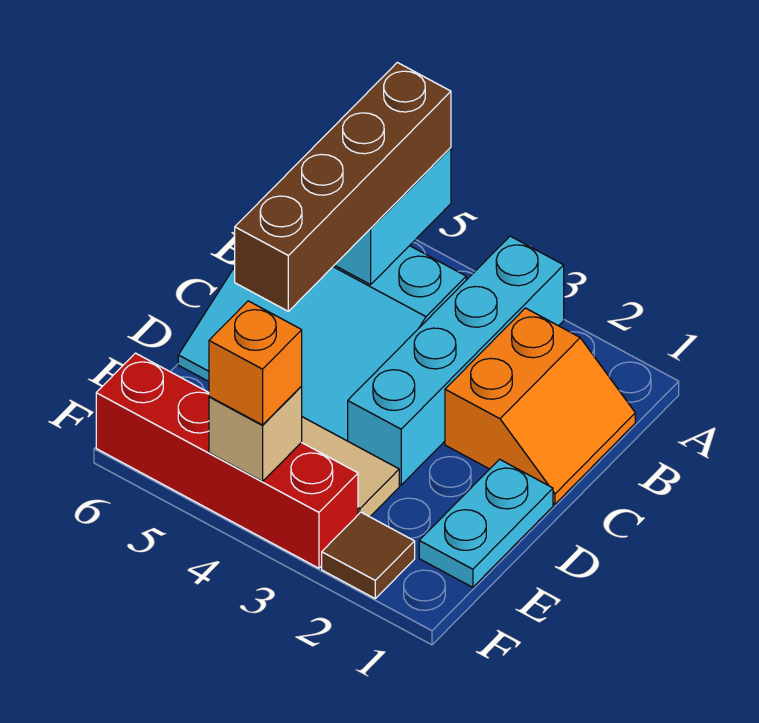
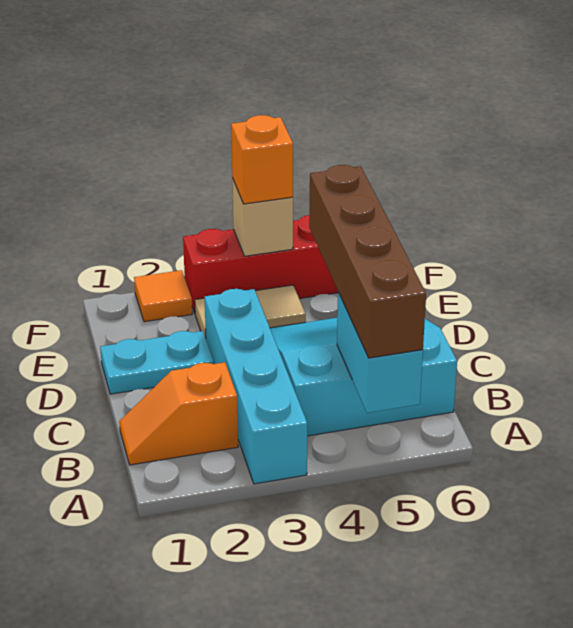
orange 2x2 slope [445,308,635,504] -> orange 1x2 slope [119,362,238,465]
cyan 1x2 plate [419,459,553,587] -> cyan 1x2 plate turned to [100,331,214,394]
brown 1x1 tile [322,512,415,598] -> orange 1x1 tile [134,270,192,322]

